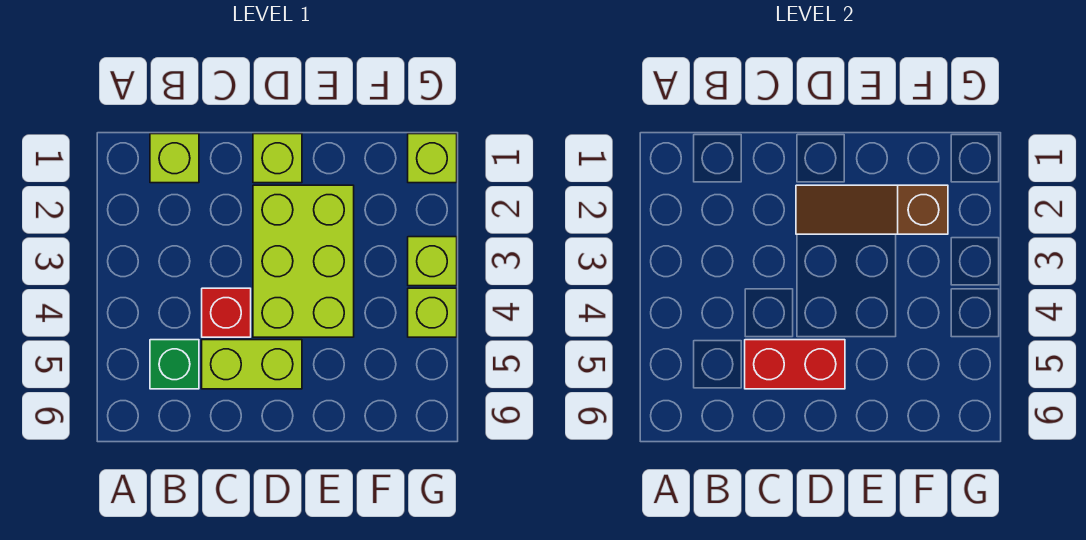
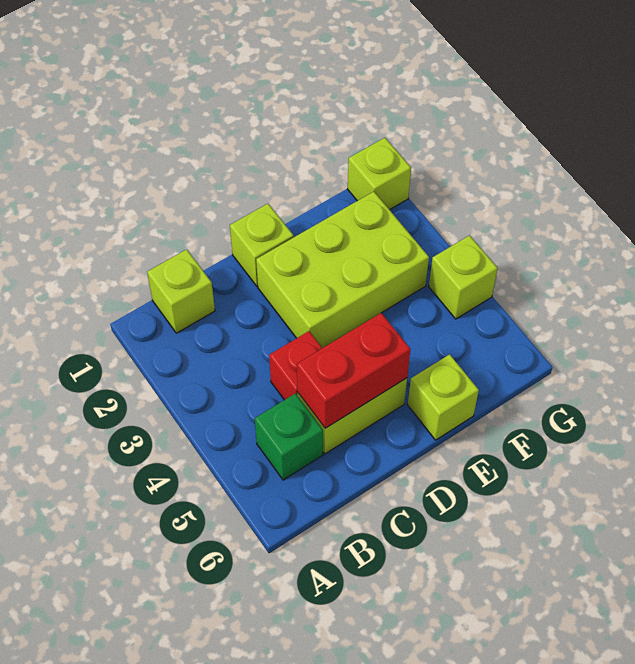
lime 2x3 brick [253,185,354,337] -> lime 2x3 brick turned to [256,192,429,348]
brown 1x3 slope [796,185,948,234] -> none
lime 1x1 brick [408,237,457,286] -> lime 1x1 brick moved to [408,354,479,440]

